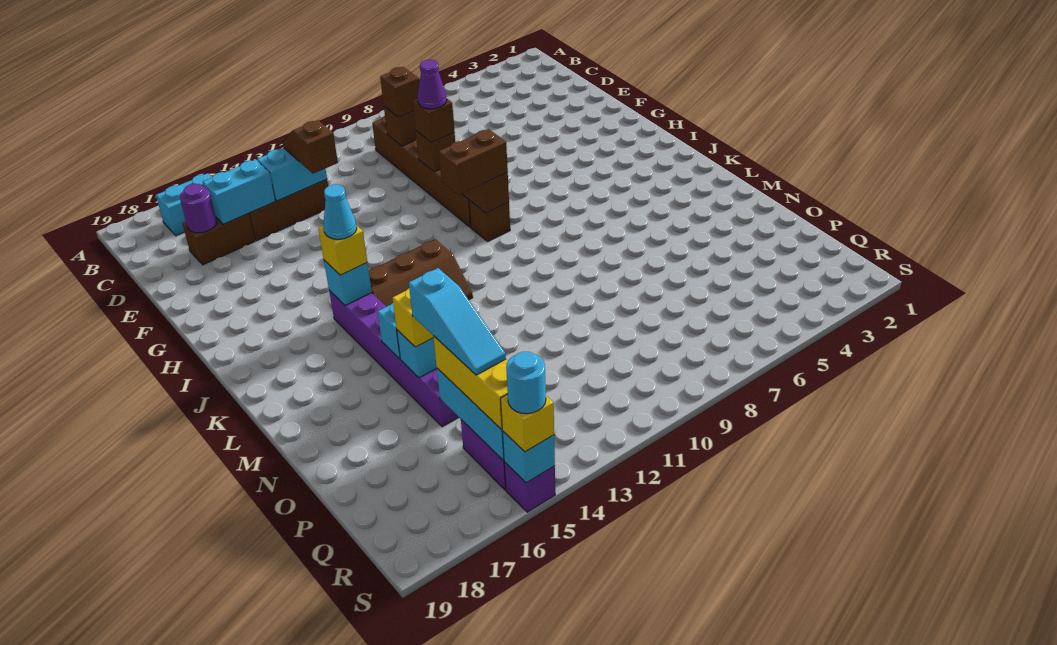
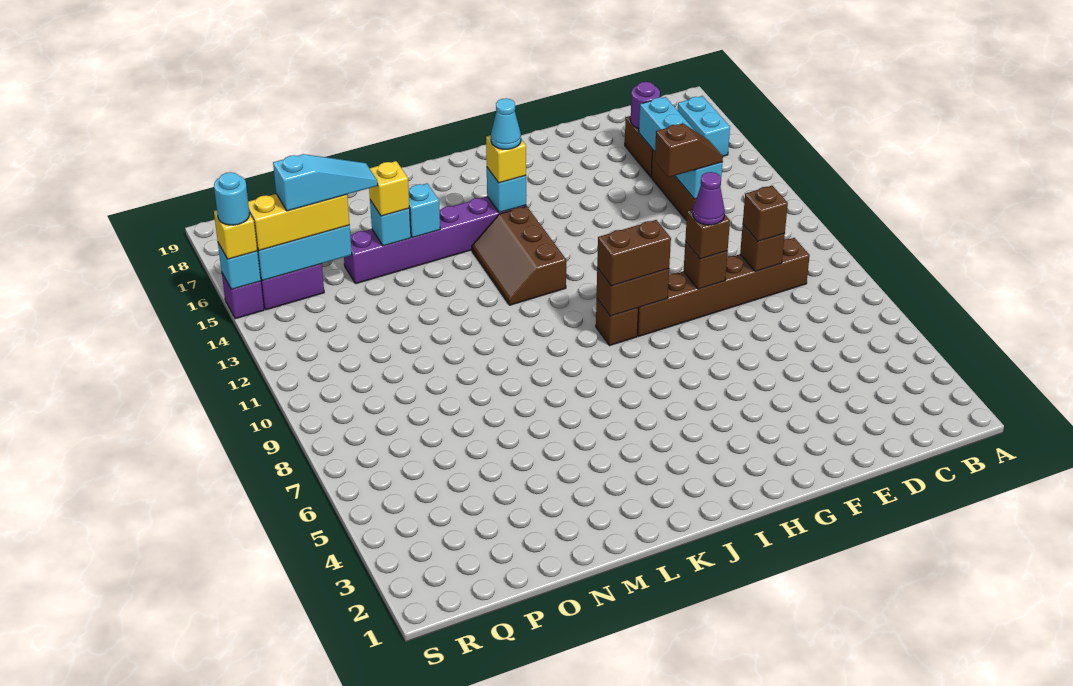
brown 1x2 brick [439,129,508,195] -> brown 1x2 brick turned to [597,220,671,286]
cyan 1x3 slope [409,268,506,375] -> cyan 1x3 slope turned to [273,154,378,211]

